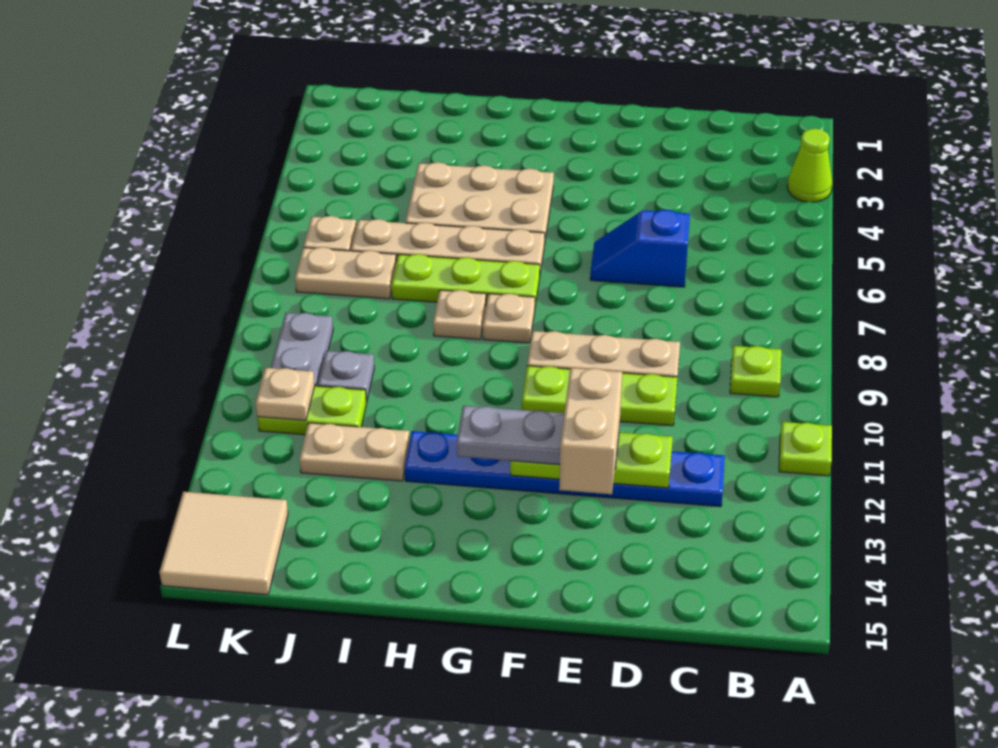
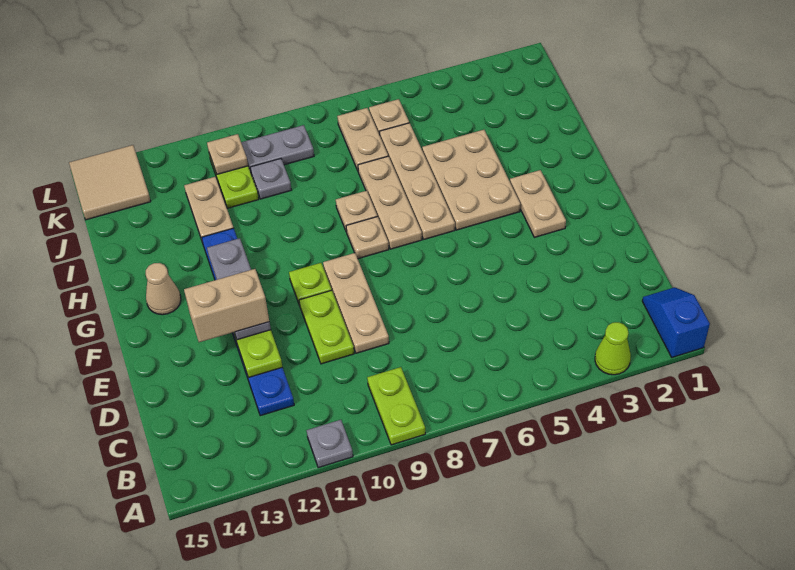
lime 1x1 plate [779,422,832,476] -> grey 1x1 plate [306,420,353,468]
lime 1x1 plate [730,346,781,397] -> lime 1x2 plate [367,367,425,445]
blue 1x2 slope [590,210,690,287] -> blue 1x2 slope moved to [642,287,710,357]
none -> tan 1x2 plate [510,170,566,237]
lime 1x3 plate [391,254,540,306] -> tan 1x3 plate [358,156,422,249]
none -> tan 1x1 cone [146,263,181,315]

